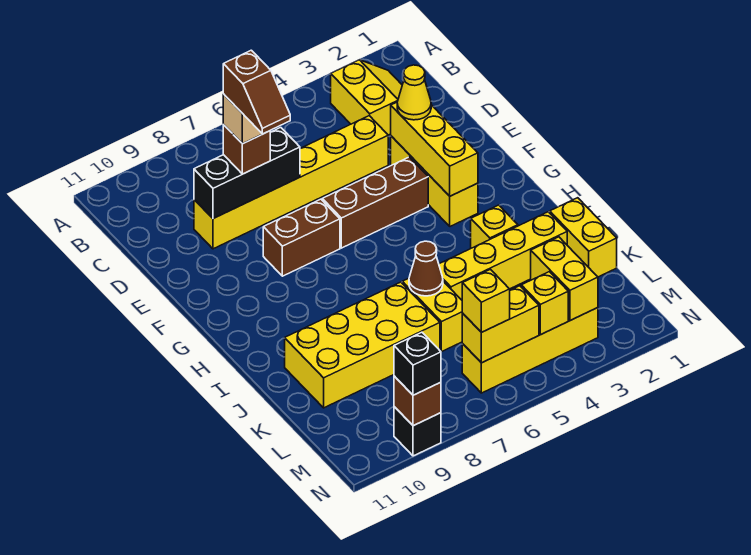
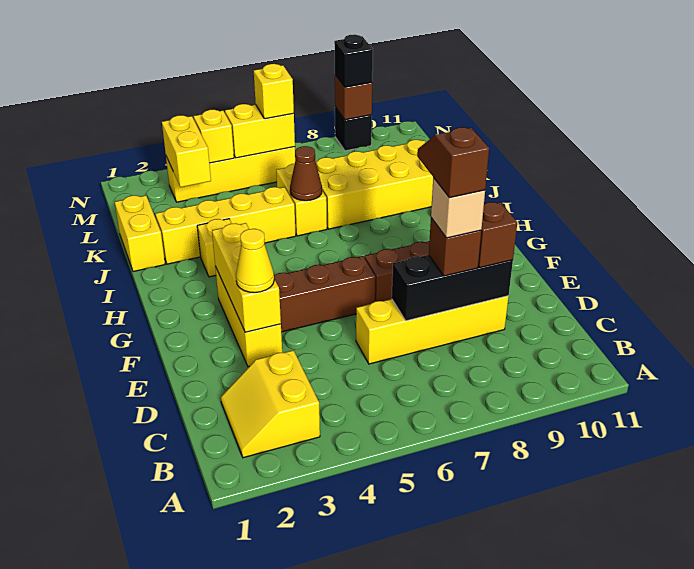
yellow 1x6 brick [194,116,388,249] -> yellow 1x4 brick [356,296,509,364]
none -> brown 1x1 brick [478,202,517,268]

